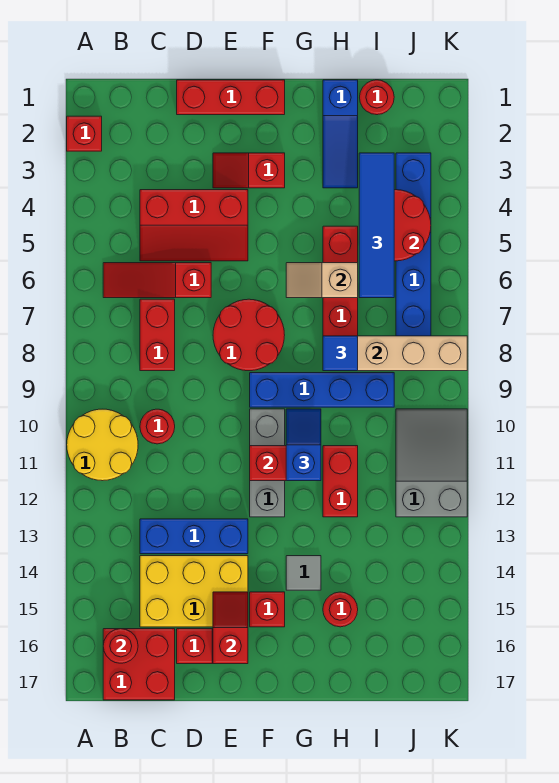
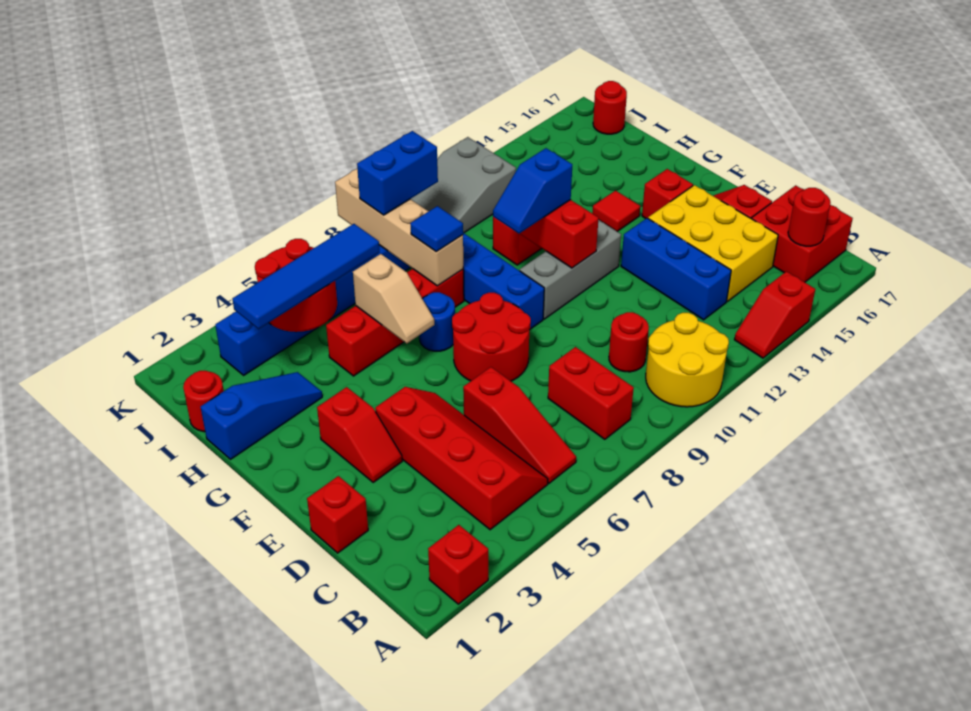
red 2x3 slope [140,190,248,261] -> red 2x4 slope [375,387,548,530]
red 1x2 brick [140,299,175,371] -> red 1x2 brick turned to [548,347,634,439]
red 1x3 brick [177,80,285,115] -> red 1x1 brick [307,476,368,553]
red 1x2 slope [213,592,248,664] -> red 1x2 slope moved to [734,271,815,358]
none -> blue 1x1 round brick [419,292,455,351]
grey 1x1 tile [286,556,321,590] -> red 1x1 tile [592,191,640,232]
red 1x1 round brick [323,592,358,627] -> red 1x1 round brick moved to [593,81,627,134]
none -> blue 1x2 brick [357,131,438,215]

